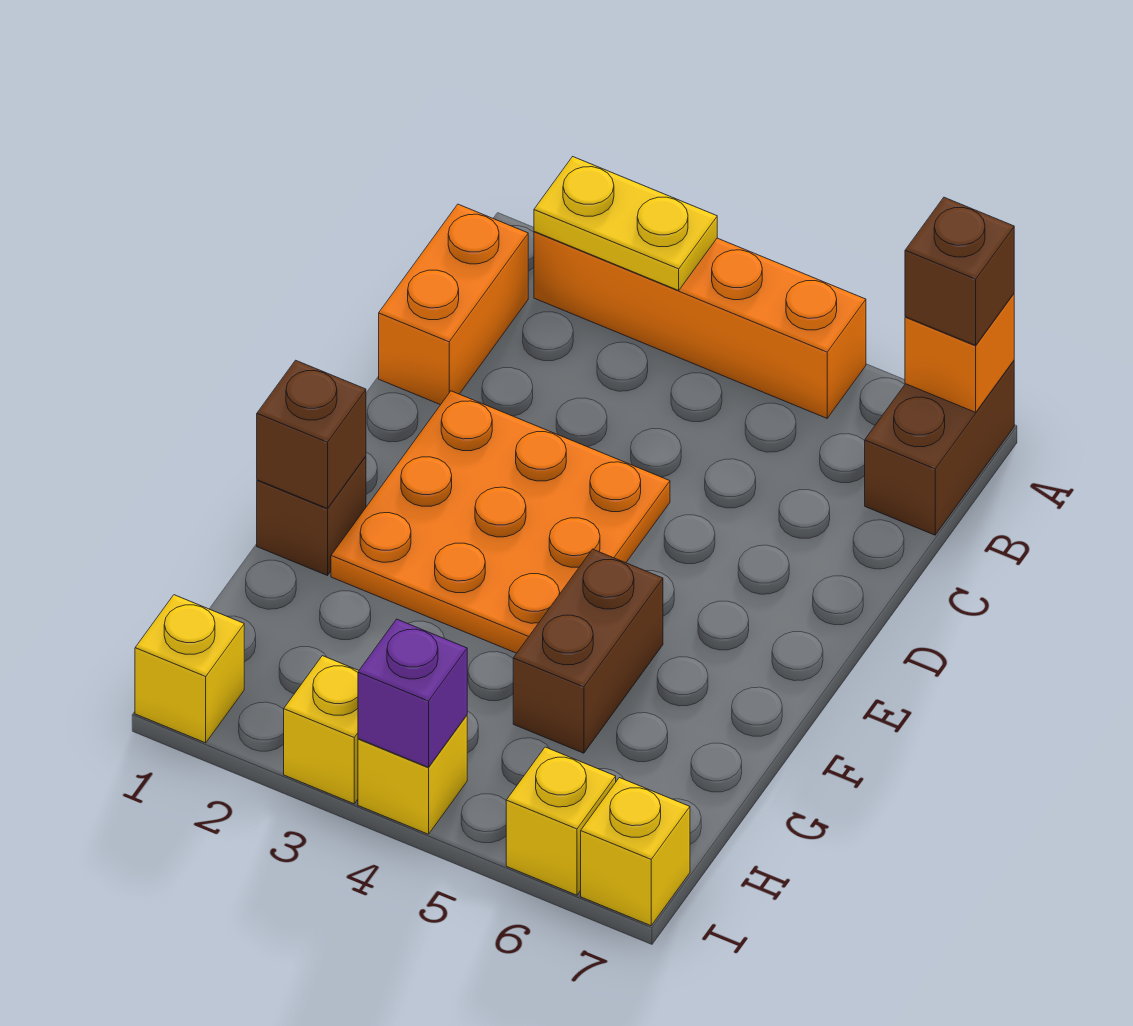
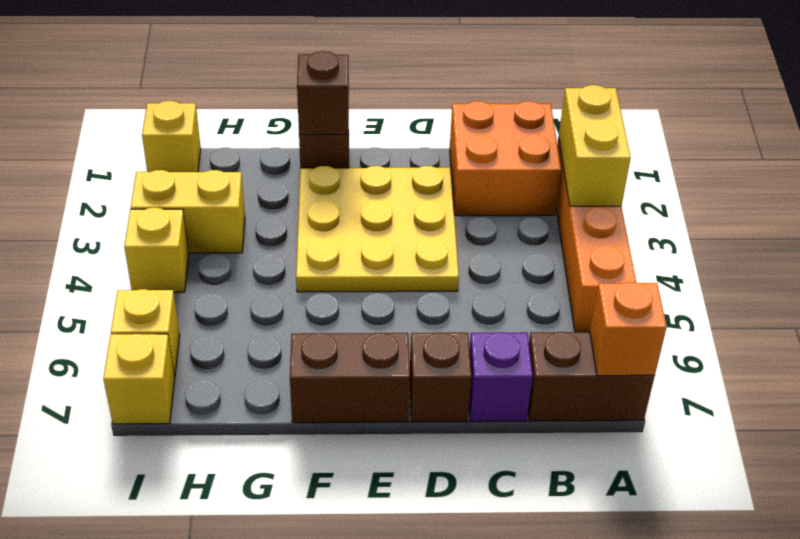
yellow 1x2 plate [534,157,717,290] -> yellow 1x2 brick [559,85,631,206]
brown 1x1 brick [905,197,1014,345] -> brown 1x1 brick moved to [410,333,472,422]
orange 1x2 brick [379,204,528,405] -> orange 2x2 brick [450,101,561,216]
orange 3x3 plate [331,391,670,653] -> yellow 3x3 plate [296,166,459,292]
brown 1x2 brick [513,549,663,753] -> brown 1x2 brick moved to [290,333,410,423]
yellow 1x1 brick [284,656,359,804] -> yellow 1x2 brick [131,170,245,253]
purple 1x1 brick [358,619,467,767] -> purple 1x1 brick moved to [469,332,533,422]

